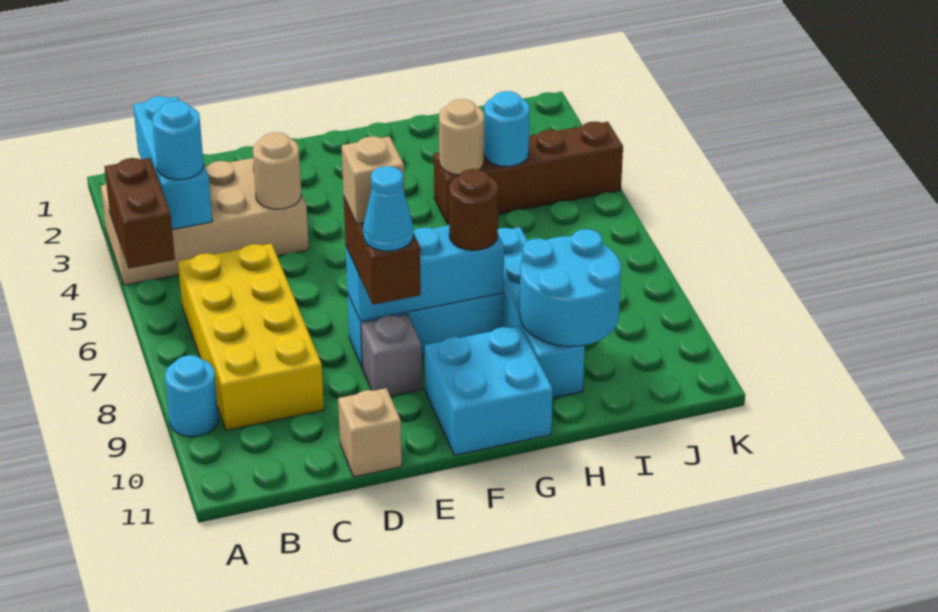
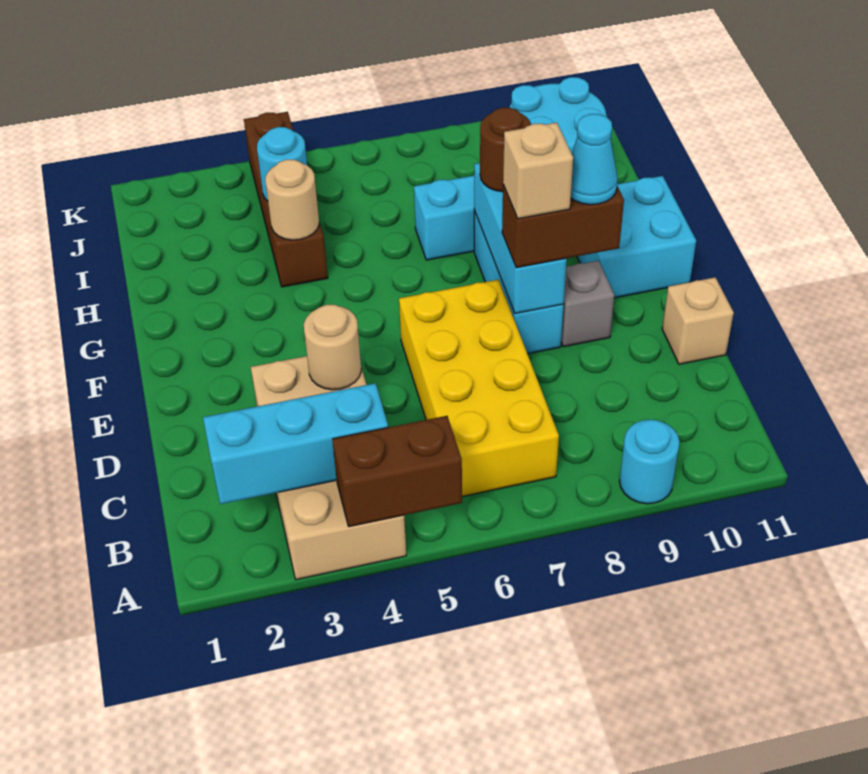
cyan 1x1 round brick [152,101,204,180] -> none
yellow 2x4 brick [178,244,324,430] -> yellow 2x4 brick turned to [399,280,559,496]

